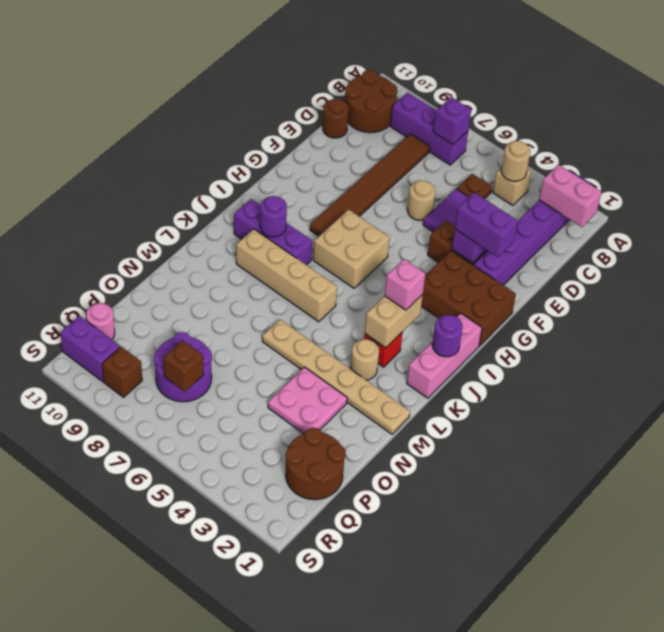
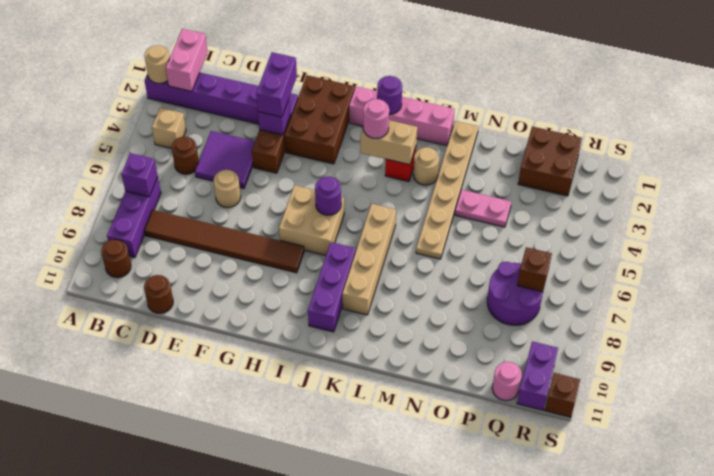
tan 1x1 round brick [501,141,530,181] -> tan 1x1 round brick moved to [144,45,170,83]
brown 2x2 round brick [345,70,397,133] -> brown 1x1 round brick [101,239,131,278]
brown 1x1 plate [457,174,492,199] -> brown 1x1 round brick [171,137,199,174]
pink 1x3 brick [407,314,482,398] -> pink 1x4 brick [349,86,455,146]
pink 1x1 brick [385,259,425,310] -> pink 1x1 round brick [363,99,389,138]
purple 1x1 round brick [260,196,287,237] -> purple 1x1 round brick moved to [315,177,341,215]
pink 2x2 plate [268,367,347,434] -> pink 1x2 plate [455,190,511,227]
brown 2x2 round brick [286,428,345,500] -> brown 2x2 brick [518,126,582,196]
brown 1x1 brick [102,347,142,397] -> brown 1x1 brick moved to [545,373,580,417]

